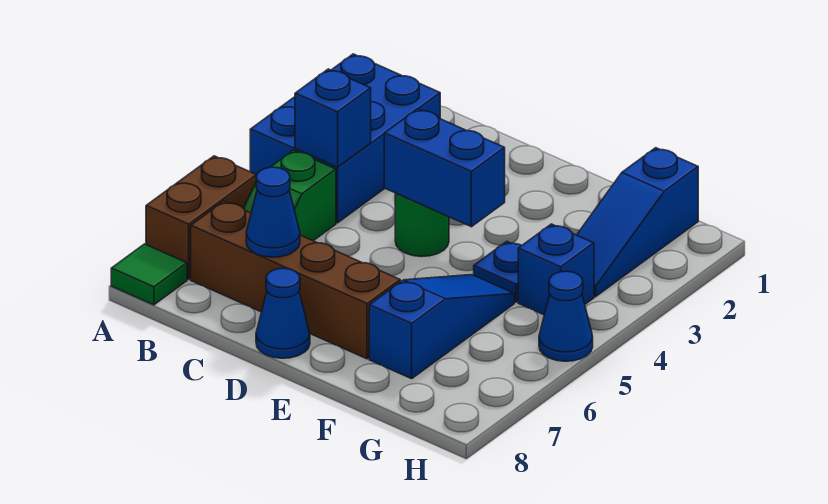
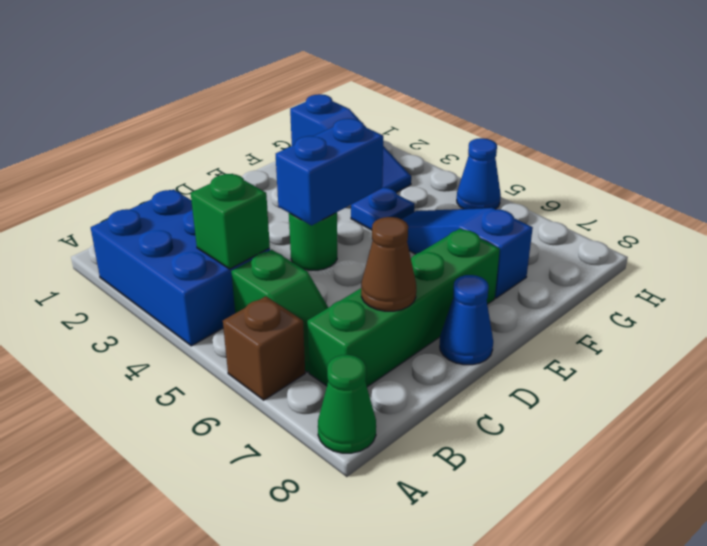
brown 1x2 brick [146,156,257,279] -> brown 1x1 brick [223,296,305,400]
green 1x1 tile [111,244,187,305] -> green 1x1 cone [318,355,376,453]
blue 1x1 brick [295,69,371,167] -> green 1x1 brick [191,174,270,269]
brown 1x4 brick [191,201,400,359] -> green 1x4 brick [307,228,500,387]
blue 1x1 cone [246,167,300,257] -> brown 1x1 cone [361,217,416,311]
blue 1x1 brick [518,224,594,315] -> none

